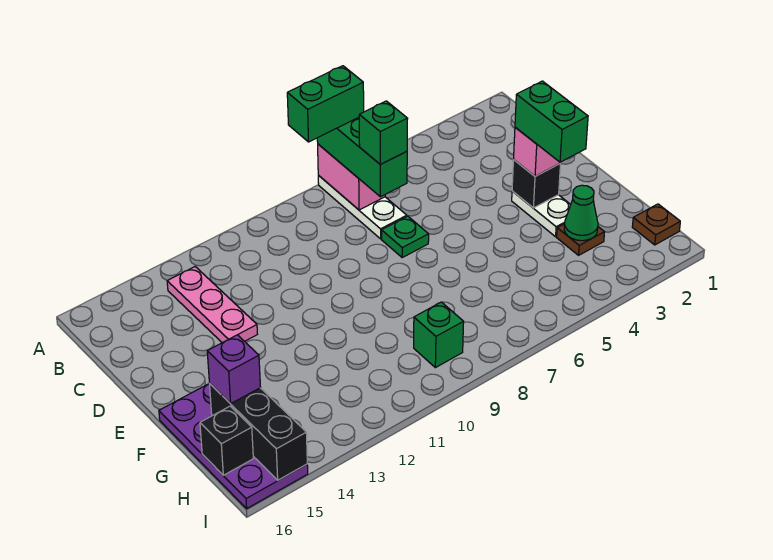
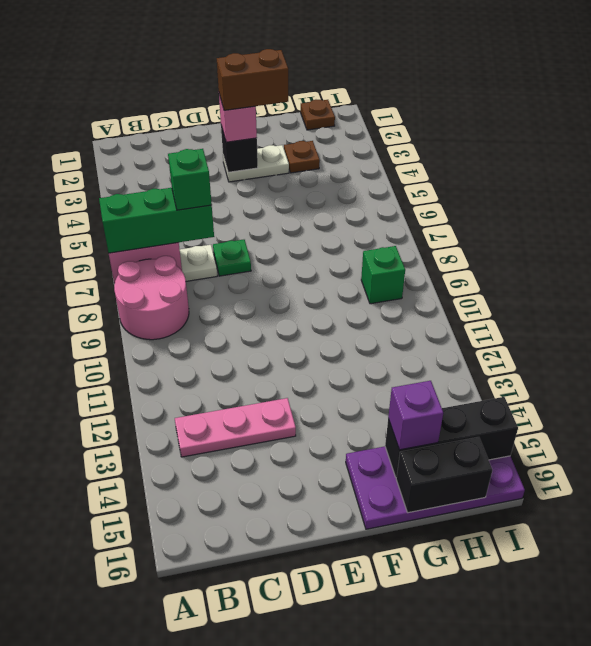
green 1x2 brick [287,66,364,142] -> none
none -> pink 2x2 round brick [114,256,189,340]
green 1x2 brick [515,81,588,162] -> brown 1x2 brick [217,49,288,110]
green 1x1 cone [564,185,598,241] -> none
black 1x1 brick [200,406,253,475] -> black 1x2 brick [396,437,492,513]

